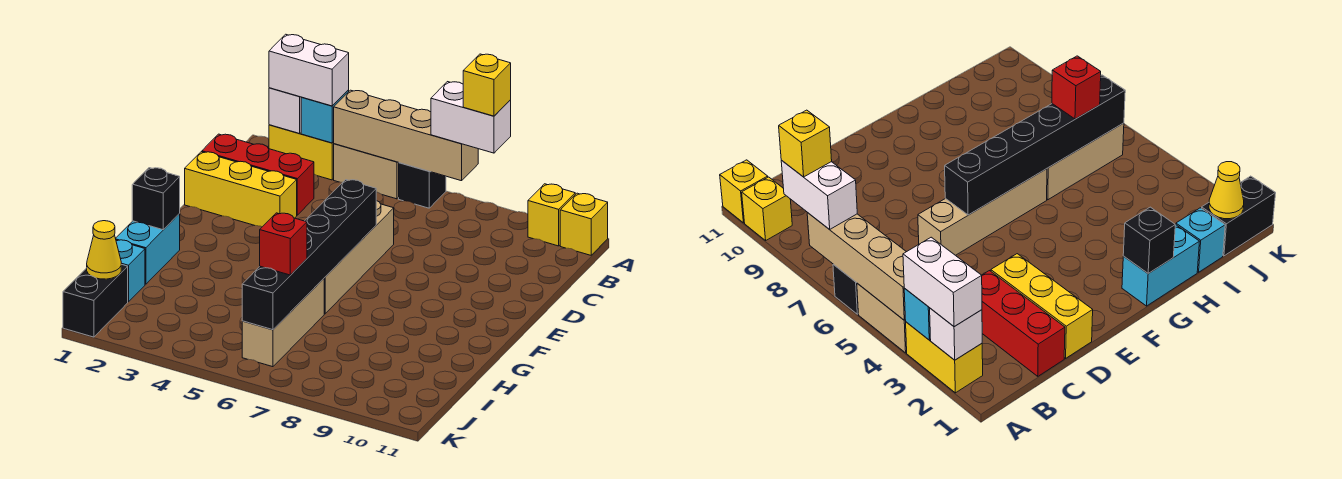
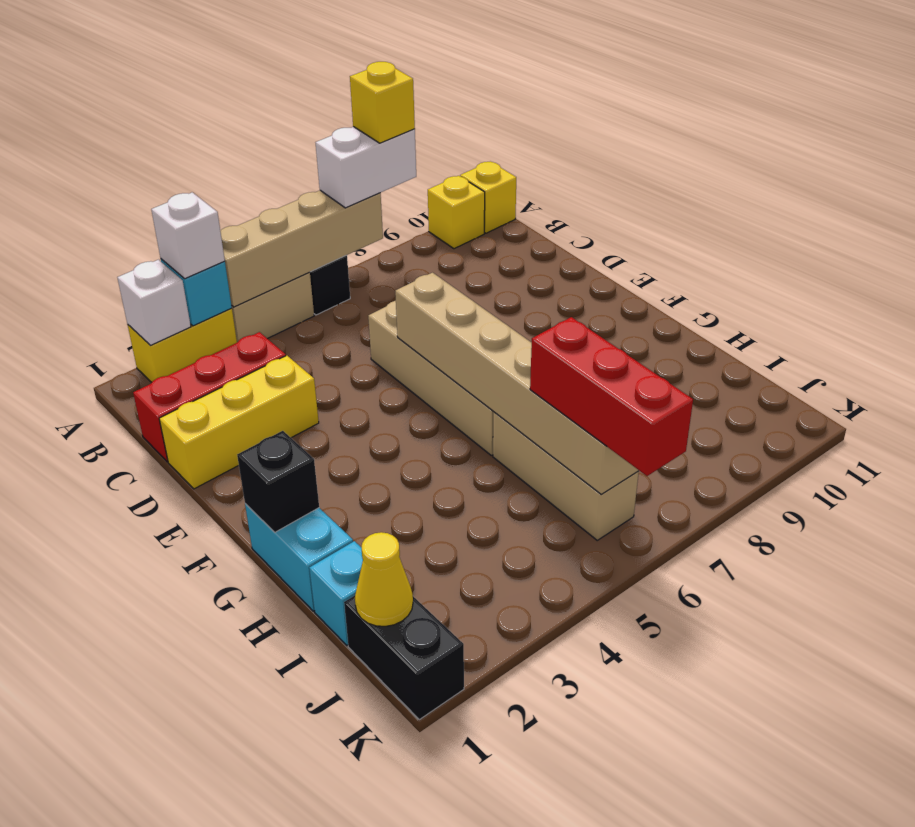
white 1x2 brick [269,34,349,106] -> white 1x1 brick [151,192,225,279]
black 1x6 brick [242,180,376,330] -> tan 1x6 brick [395,273,639,495]
red 1x1 brick [260,213,307,275] -> red 1x3 brick [530,317,693,476]

